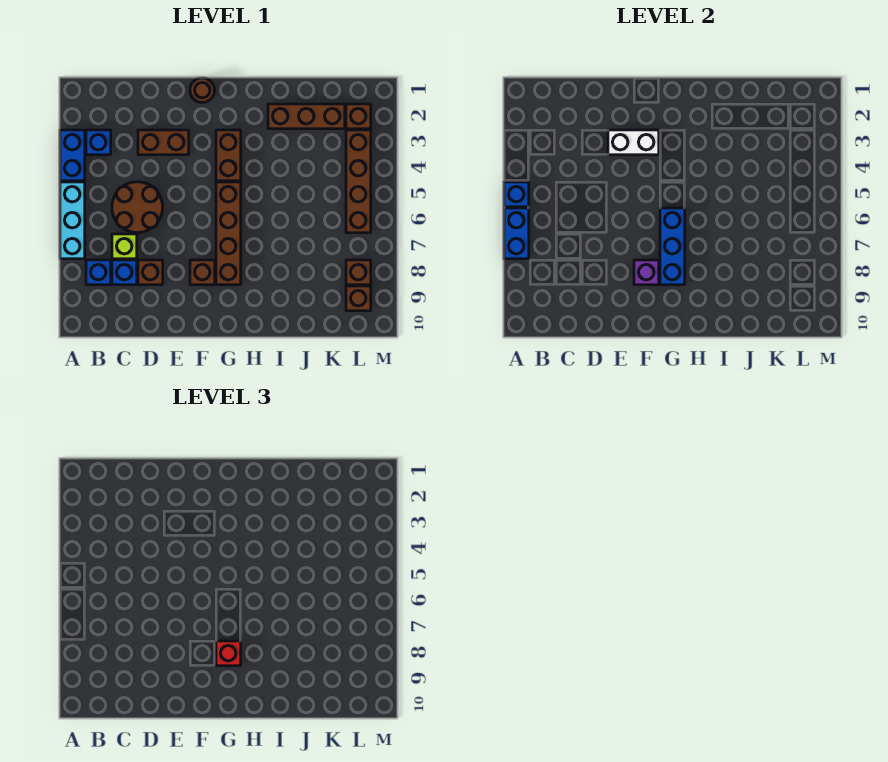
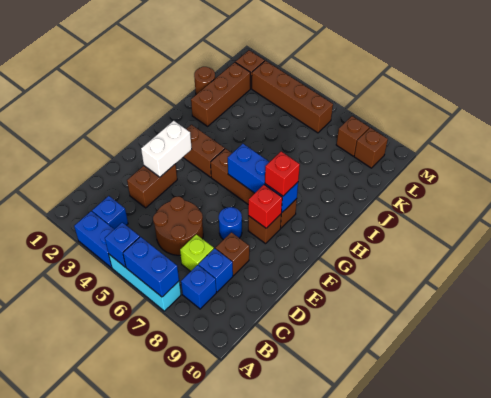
none -> blue 1x1 round brick [219,207,242,240]
brown 1x1 round brick [190,78,215,103] -> brown 1x1 round brick moved to [194,67,215,94]
purple 1x1 brick [634,260,659,285] -> red 1x1 brick [248,185,282,228]

